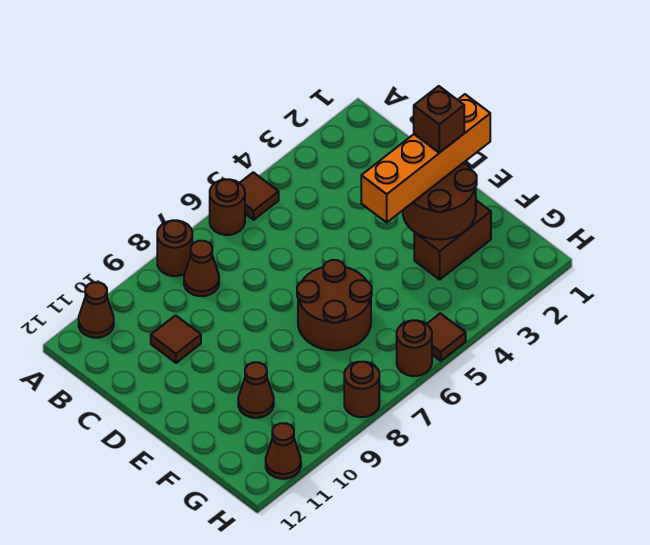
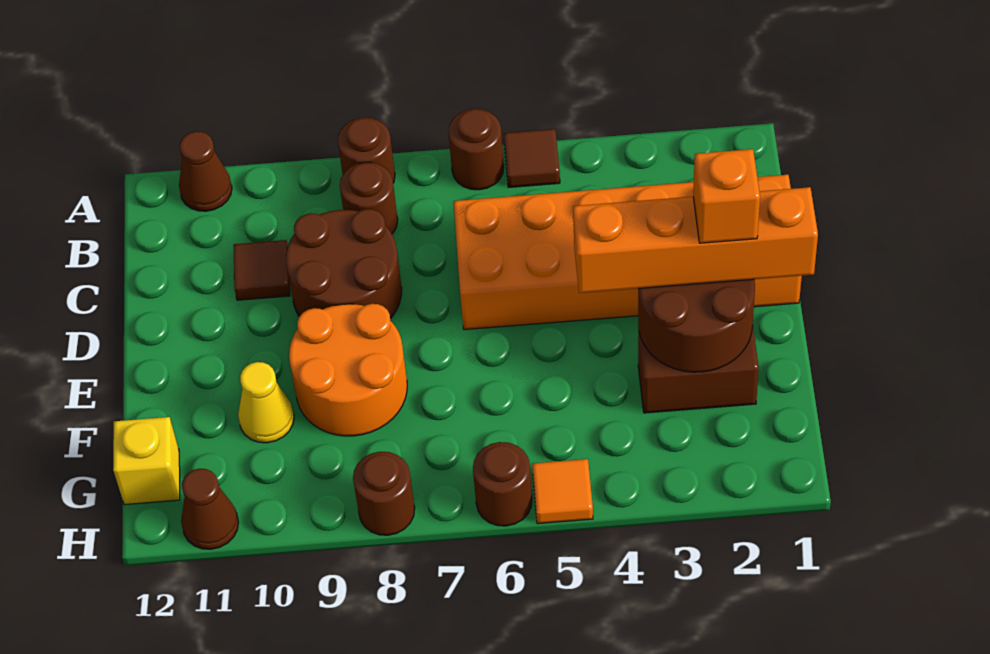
brown 1x1 cone [184,241,219,296] -> brown 1x1 round brick [340,162,398,234]
none -> orange 2x6 brick [453,175,802,330]
brown 1x1 brick [414,86,464,153] -> orange 1x1 brick [693,149,760,243]
brown 2x2 round brick [297,260,372,350] -> brown 2x2 round brick moved to [286,209,402,319]
none -> orange 2x2 round brick [289,304,407,436]
brown 1x1 cone [238,362,274,418] -> yellow 1x1 cone [238,362,294,443]
none -> yellow 1x1 brick [113,417,180,505]
brown 1x1 tile [427,313,466,361] -> orange 1x1 tile [532,459,593,524]

